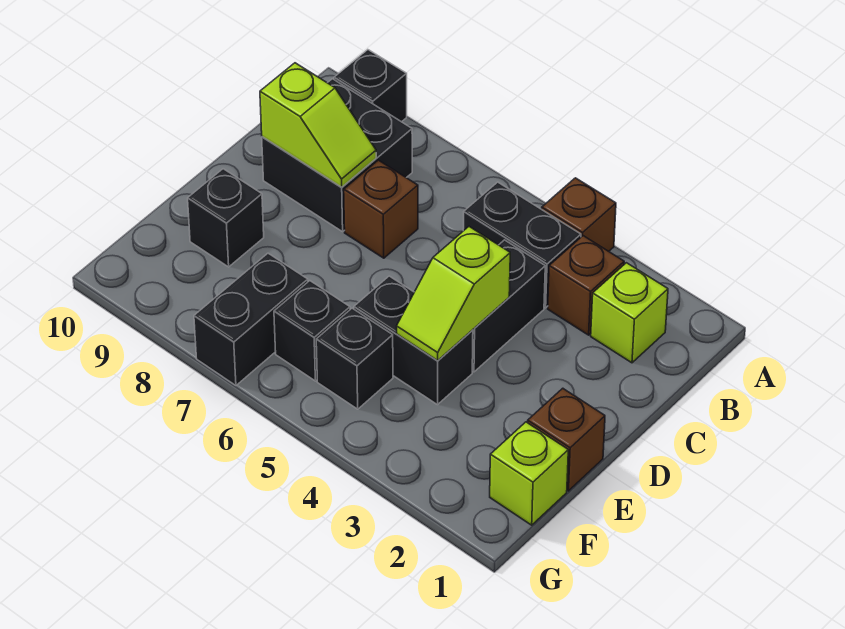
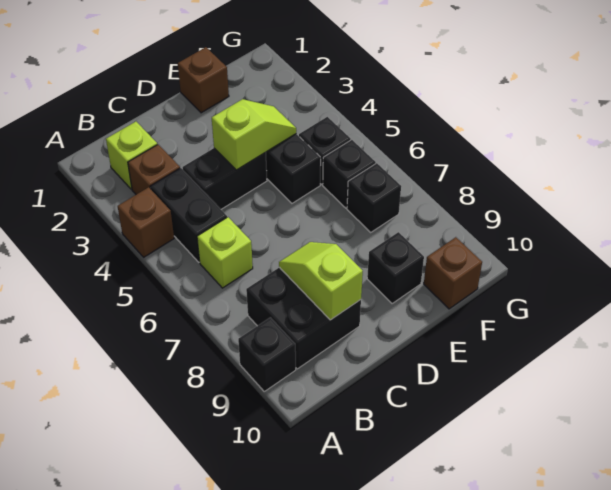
brown 1x1 brick [344,160,418,258] -> brown 1x1 brick moved to [424,237,482,309]
lime 1x1 brick [490,422,568,525] -> lime 1x1 brick moved to [197,217,253,288]
black 1x2 brick [194,253,308,385] -> black 1x1 brick [347,163,401,232]

